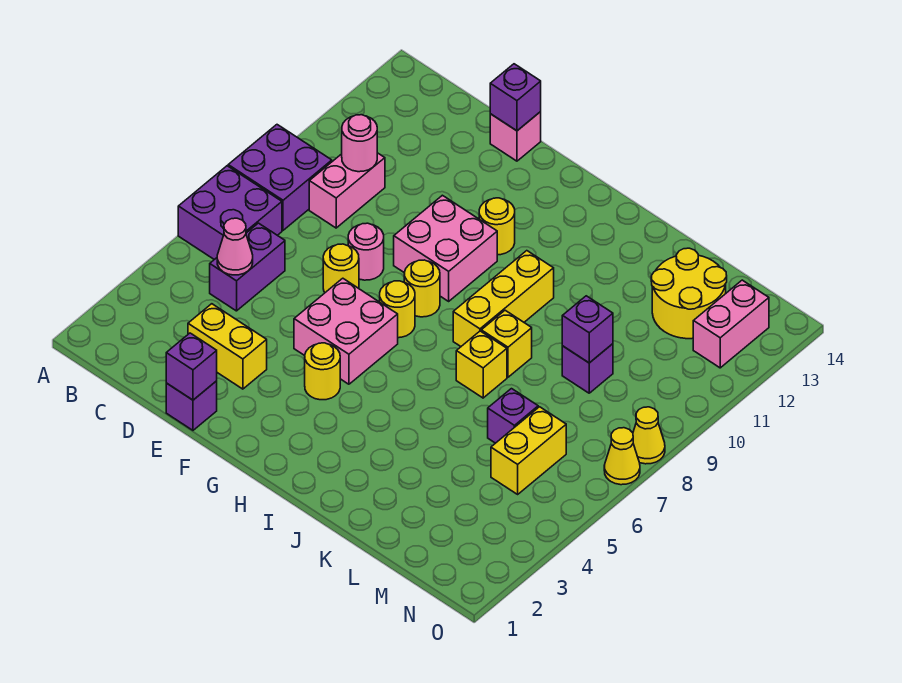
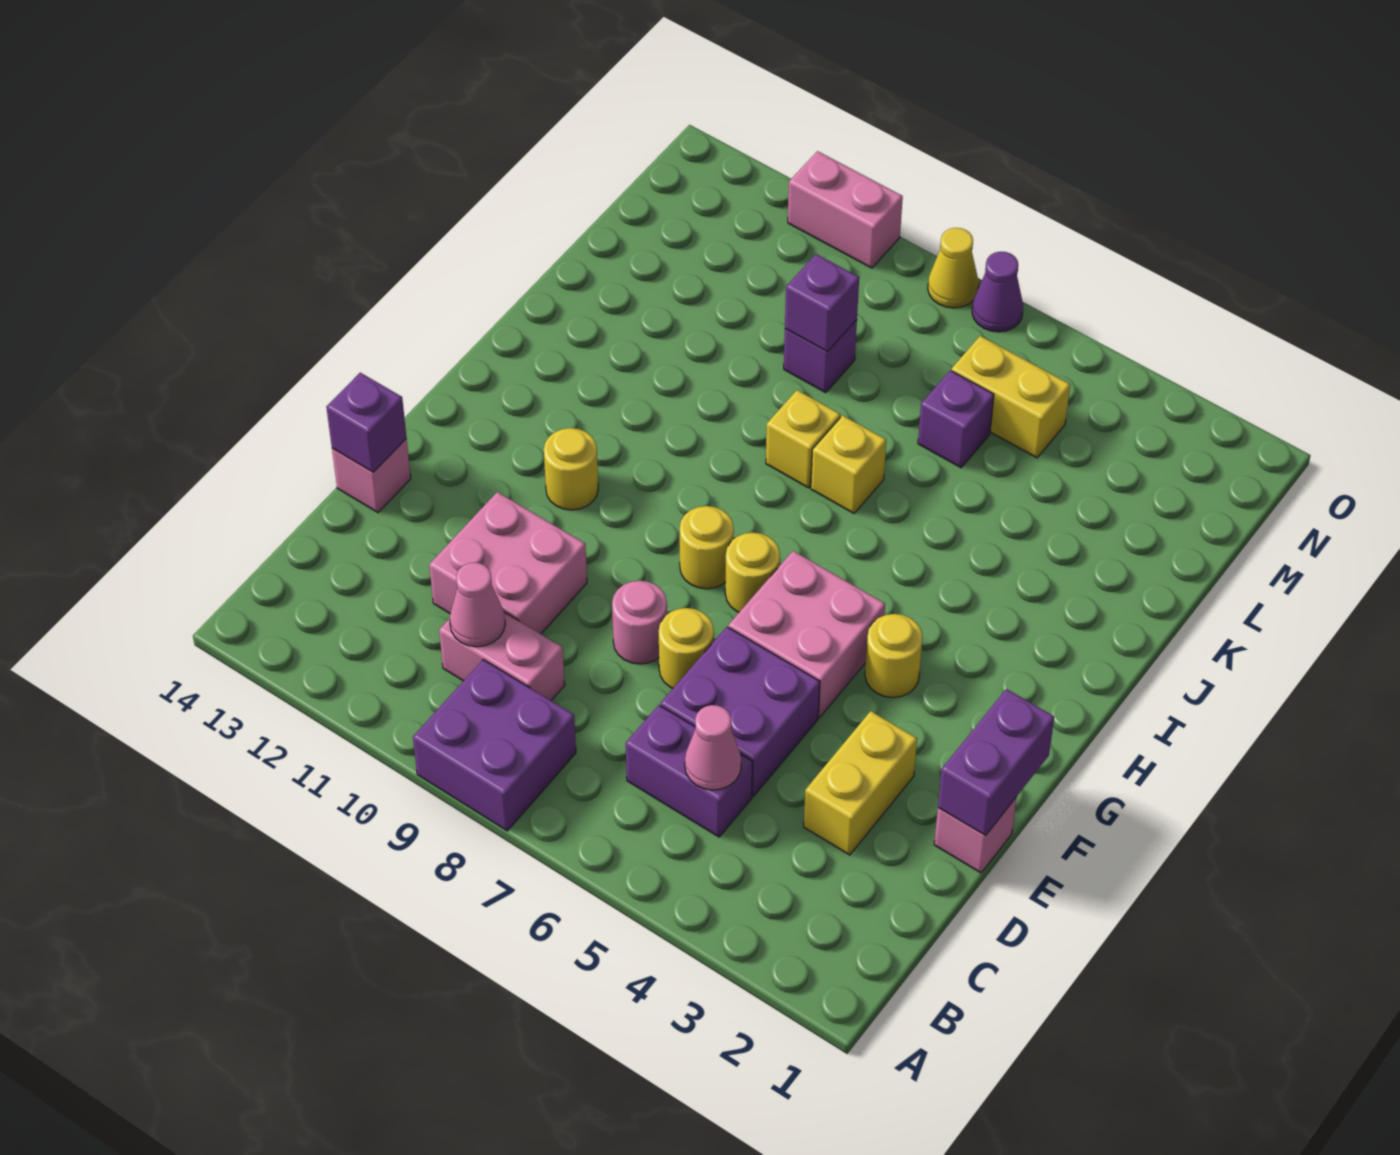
purple 2x2 brick [178,166,282,260] -> purple 2x2 brick moved to [660,627,820,796]
pink 1x1 round brick [342,115,377,172] -> pink 1x1 cone [450,563,505,647]
purple 1x1 brick [166,381,217,430] -> pink 1x1 brick [934,797,1017,873]
purple 1x1 brick [166,333,217,400] -> purple 1x2 brick [938,689,1054,836]
pink 2x2 brick [394,195,497,301] -> pink 2x2 brick moved to [429,492,587,634]
yellow 1x3 brick [453,251,554,346] -> none
yellow 2x2 round brick [651,248,727,339] -> none
pink 1x2 brick [693,280,769,368] -> pink 1x2 brick moved to [788,151,903,268]
yellow 1x1 cone [604,428,640,485] -> purple 1x1 cone [972,252,1023,332]

